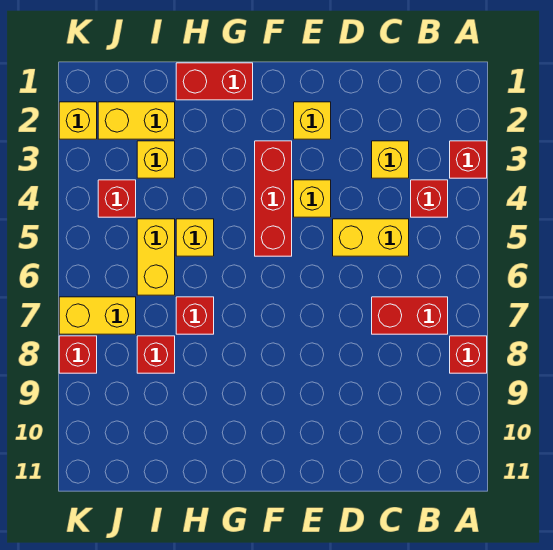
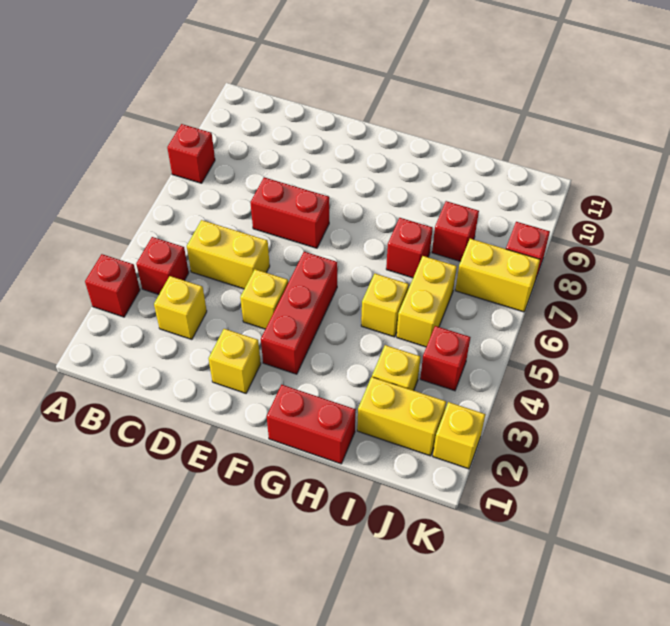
red 1x2 brick [372,297,448,334] -> red 1x2 brick moved to [250,177,329,248]

